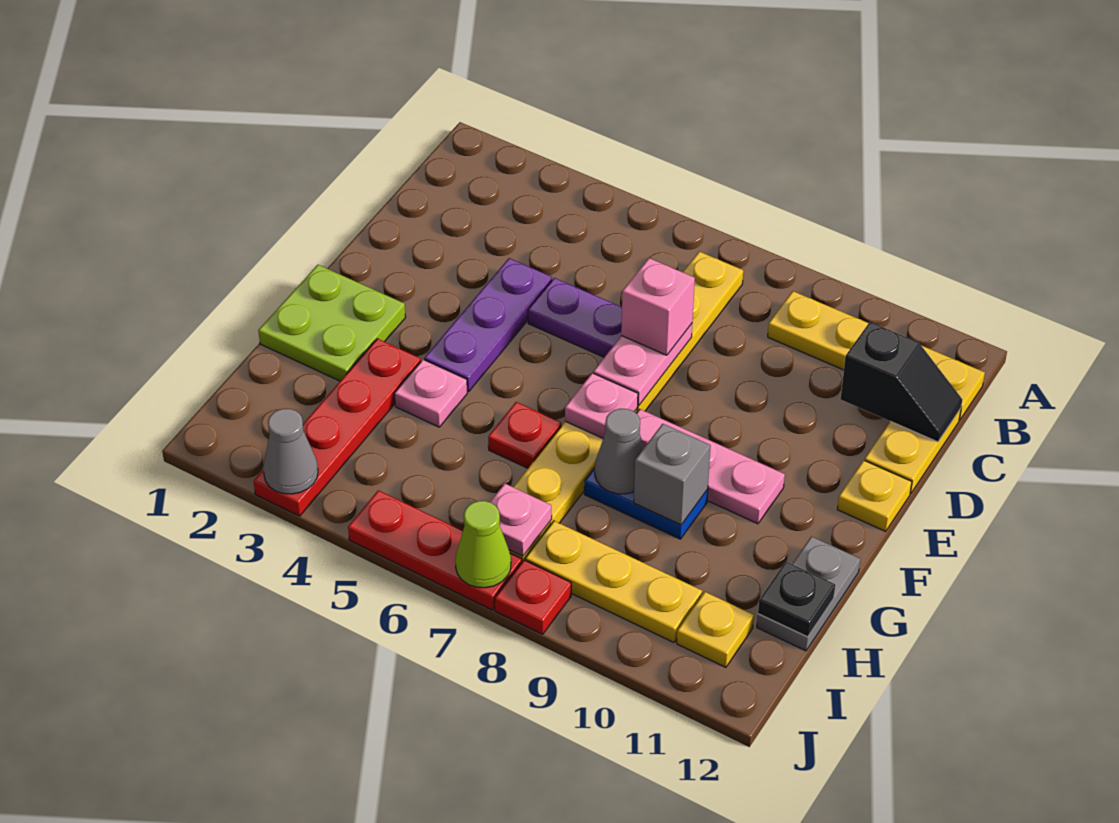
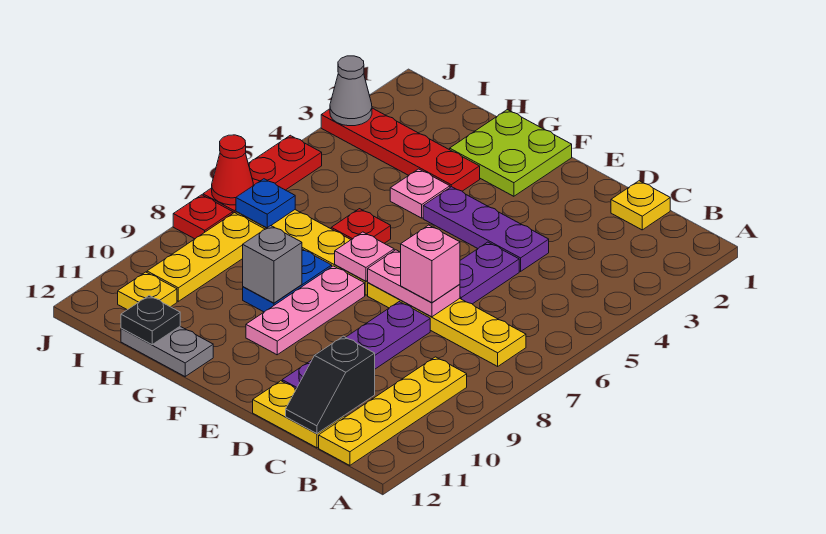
none -> purple 1x4 plate [282,302,430,389]
yellow 1x1 plate [837,460,912,531] -> yellow 1x1 plate moved to [611,181,670,230]
grey 1x1 cone [595,409,644,494] -> none
pink 1x1 plate [490,484,552,556] -> blue 1x1 plate [236,179,295,228]
lime 1x1 cone [455,501,511,588] -> red 1x1 cone [212,135,253,205]

